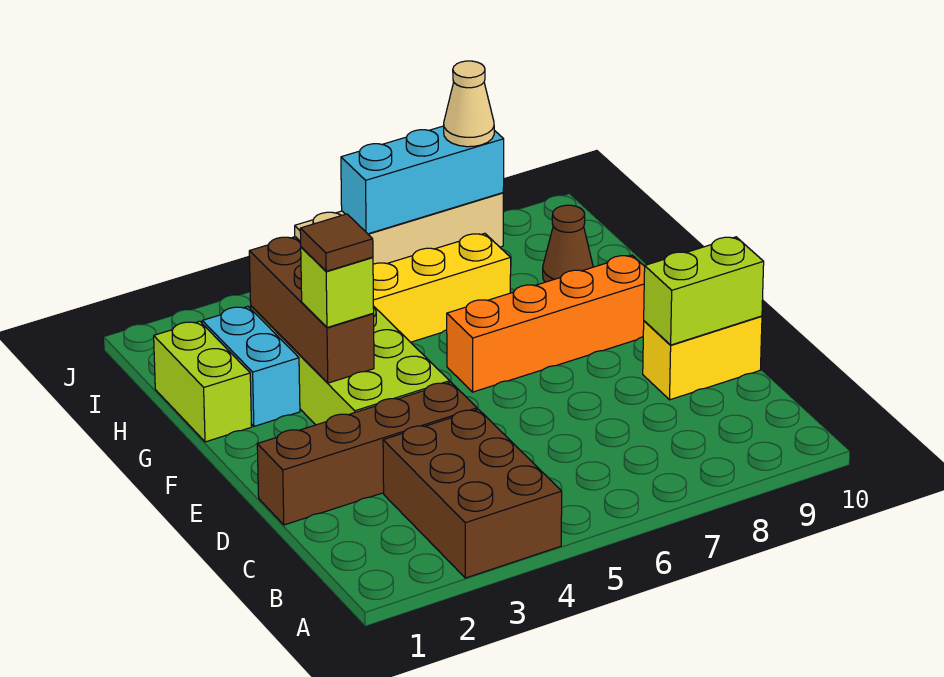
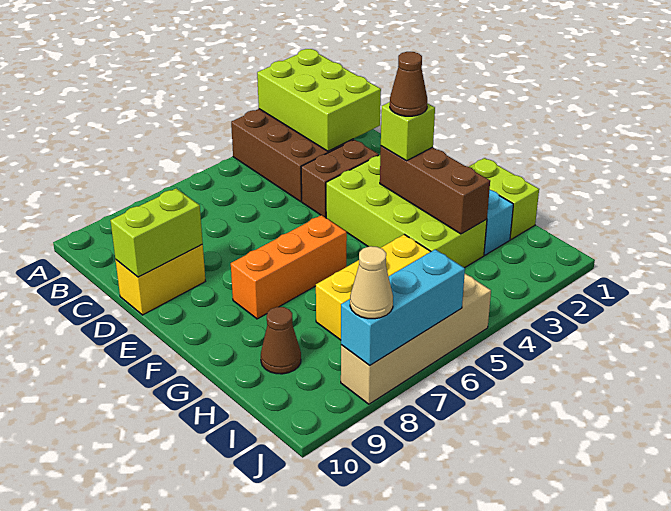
none -> lime 2x3 brick [257,49,381,151]
brown 1x4 brick [257,382,477,525] -> brown 1x2 brick [301,140,379,218]
brown 1x1 tile [300,214,373,271] -> brown 1x1 cone [390,52,427,116]
orange 1x4 brick [447,255,645,392] -> orange 1x3 brick [231,215,347,319]

